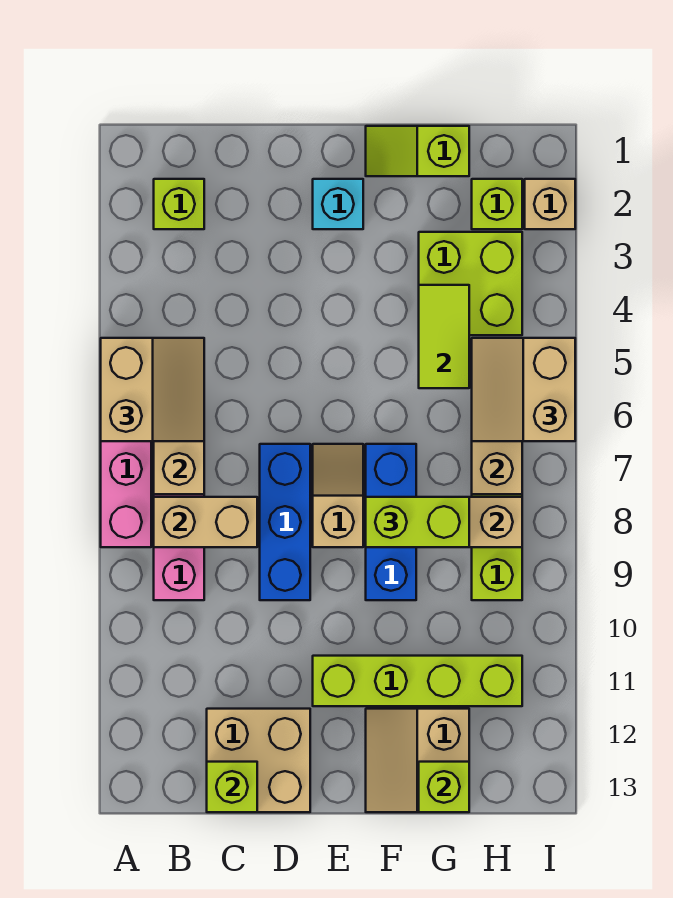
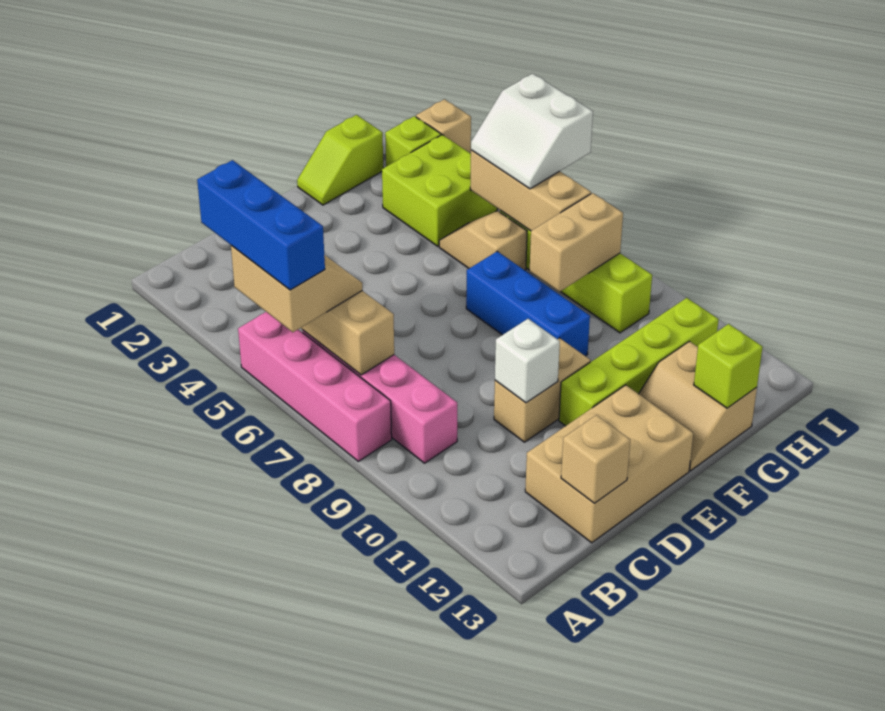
lime 1x1 brick [154,179,204,229] -> none
tan 1x2 brick [154,497,257,547] -> tan 1x2 brick moved to [494,338,591,442]
tan 2x2 brick [207,709,310,812] -> tan 2x3 brick [525,385,693,543]
lime 1x1 brick [207,762,257,812] -> tan 1x1 brick [561,415,630,503]
blue 1x3 brick [260,444,310,600] -> blue 1x3 brick moved to [197,160,325,290]
none -> white 1x1 brick [495,319,560,403]
cyan 1x1 brick [313,179,363,229] -> none
tan 1x2 slope [313,444,363,547] -> tan 1x2 slope moved to [439,211,527,270]
lime 1x2 brick [366,497,469,547] -> none
lime 1x2 tile [419,285,469,388] -> none
tan 2x2 slope [472,338,575,441] -> white 2x2 slope [471,74,593,189]

